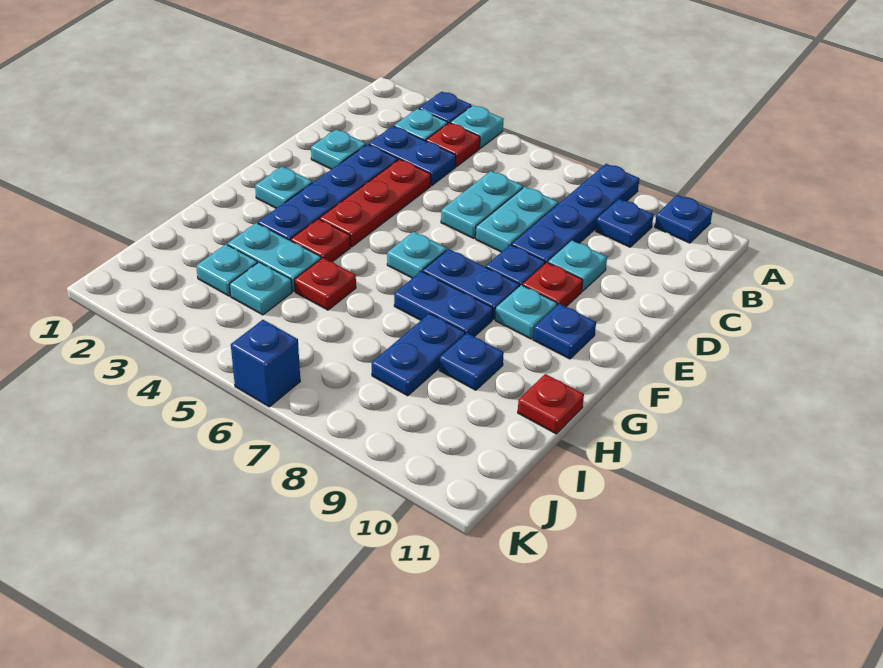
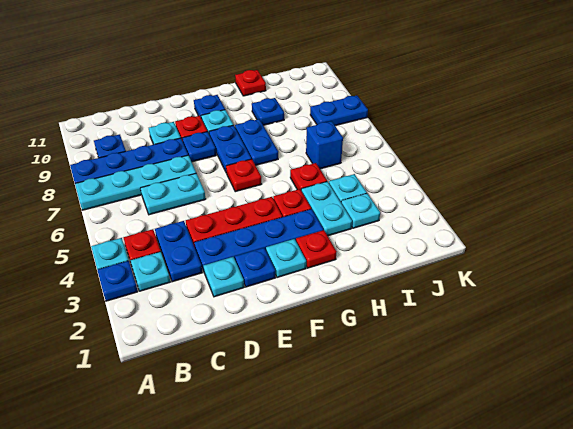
blue 1x1 plate [655,195,713,243] -> blue 1x1 plate moved to [235,248,276,287]
cyan 1x2 plate [476,187,558,252] -> cyan 1x4 plate [75,155,196,210]
cyan 1x1 plate [387,232,447,278] -> red 1x1 plate [226,159,261,192]
none -> red 1x1 plate [296,230,336,268]
blue 1x2 plate [372,314,465,396] -> blue 1x2 plate moved to [310,95,368,126]
blue 1x1 brick [231,320,300,407] -> blue 1x1 brick moved to [306,121,343,169]

